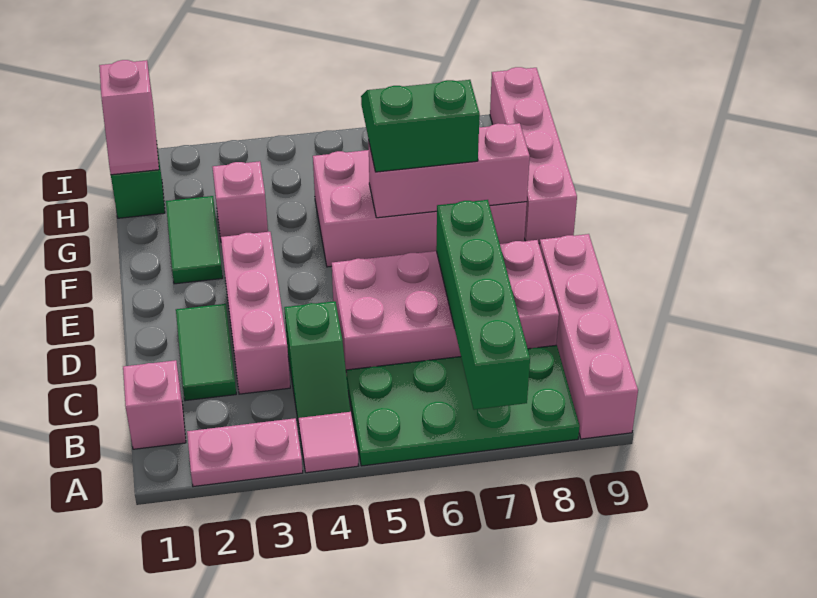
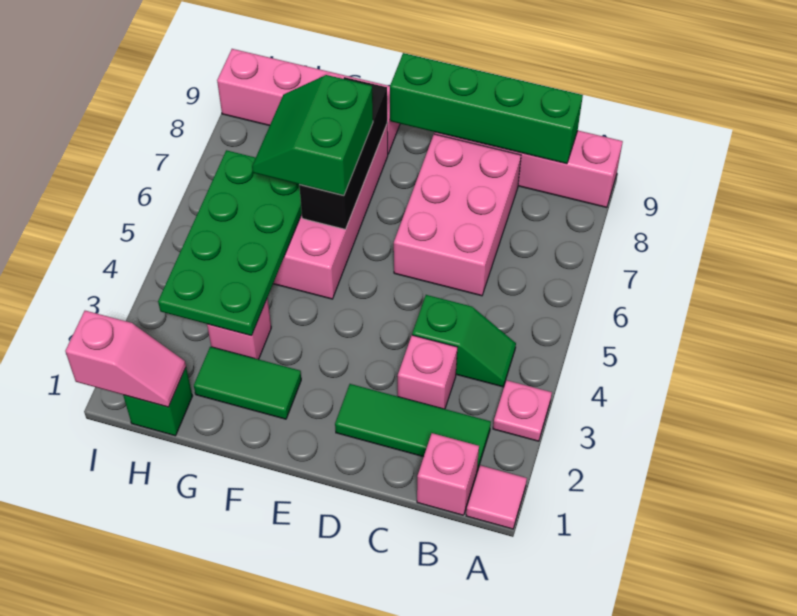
pink 1x2 plate [187,418,303,487] -> pink 1x1 plate [493,380,552,441]
pink 1x1 tile [298,412,359,473] -> pink 1x1 tile moved to [466,465,527,529]
green 2x4 plate [346,345,580,466] -> green 2x4 plate moved to [158,150,302,336]
green 1x4 brick [436,200,530,410] -> green 1x4 brick moved to [390,53,583,164]
green 1x2 tile [176,304,236,401] -> green 1x3 tile [335,384,491,471]
pink 1x3 brick [221,232,290,394] -> pink 1x1 brick [398,335,457,409]
pink 2x4 brick [332,240,559,376] -> pink 2x3 brick [394,134,521,296]
pink 1x3 brick [368,123,530,218] -> black 1x3 brick [299,77,387,229]

